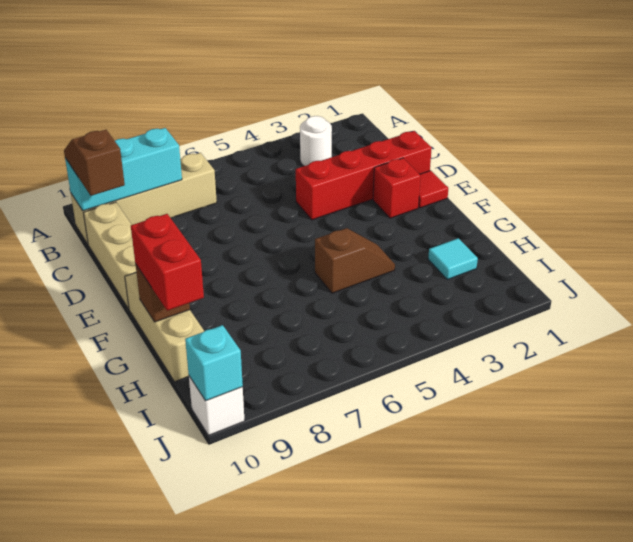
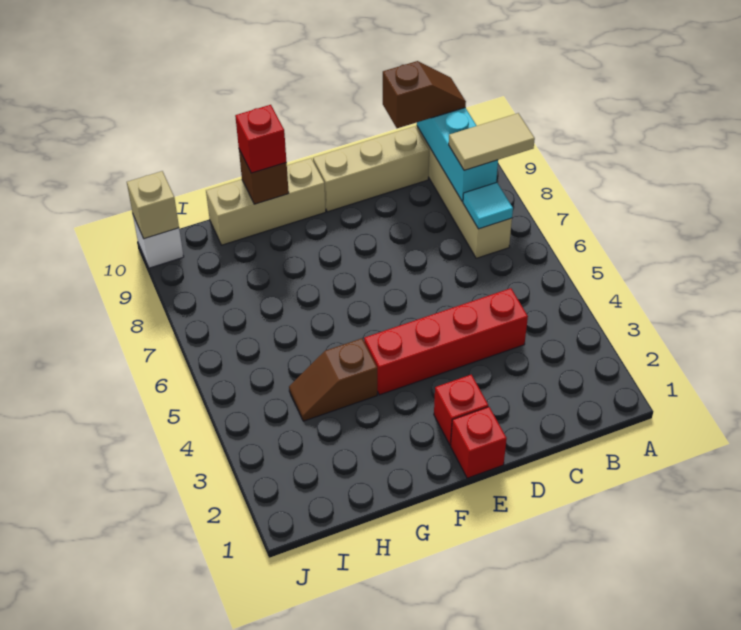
none -> tan 1x2 tile [449,113,535,170]
white 1x1 round brick [300,116,332,166] -> none
red 1x4 brick [296,131,432,220] -> red 1x4 brick turned to [364,288,528,395]
red 1x1 tile [418,171,448,208] -> red 1x1 brick [451,407,507,478]
brown 1x2 slope [315,228,395,293] -> brown 1x2 slope turned to [289,338,377,421]
red 1x2 brick [131,214,204,311] -> red 1x1 brick [235,105,286,173]
cyan 1x1 tile [428,238,478,280] -> cyan 1x1 tile moved to [463,182,513,229]
cyan 1x1 brick [185,325,243,401] -> tan 1x1 brick [127,171,179,239]

